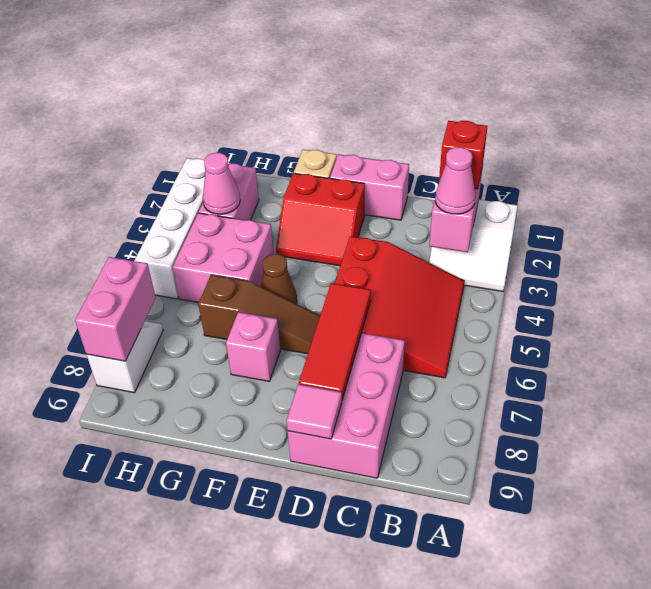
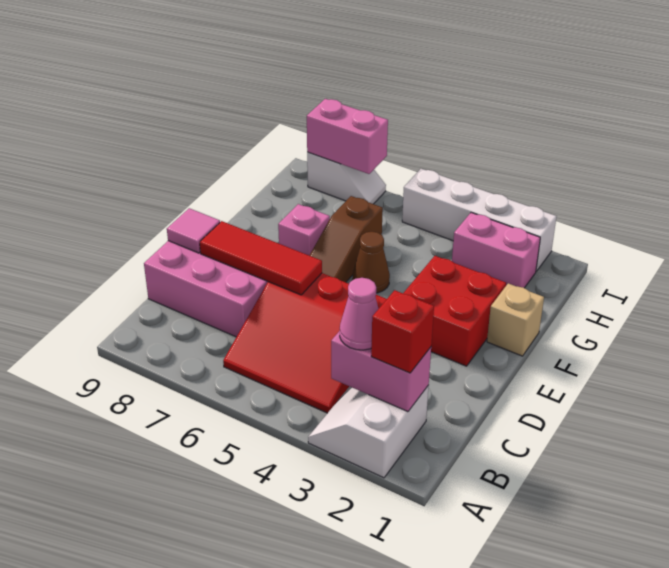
pink 1x2 brick [330,154,409,220] -> none
red 2x2 slope [276,173,365,266] -> red 2x2 brick [403,256,506,366]
pink 2x2 brick [173,213,274,302] -> none
pink 1x1 cone [203,153,240,214] -> none

